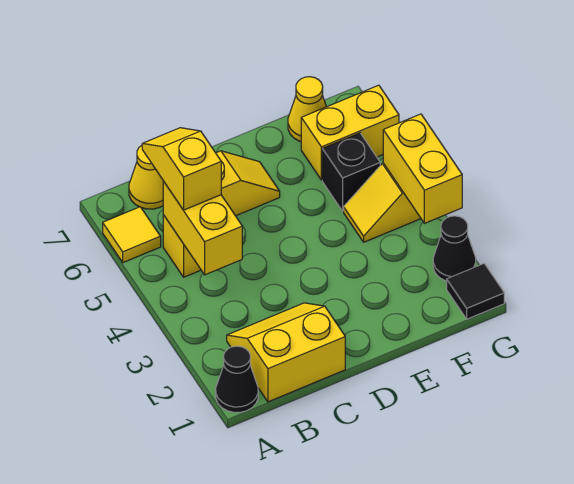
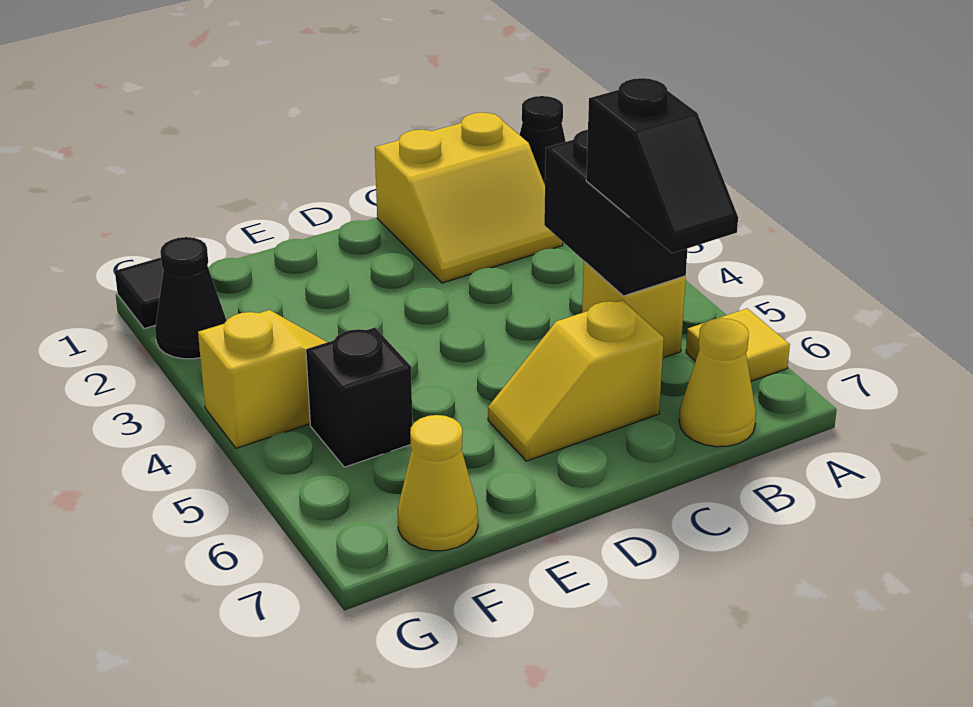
yellow 1x2 brick [163,181,242,275] -> black 1x2 brick [544,130,687,296]
yellow 1x2 slope [142,128,221,210] -> black 1x2 slope [586,78,738,253]
yellow 1x2 brick [301,85,399,180] -> none
yellow 1x2 brick [383,114,462,223] -> none

